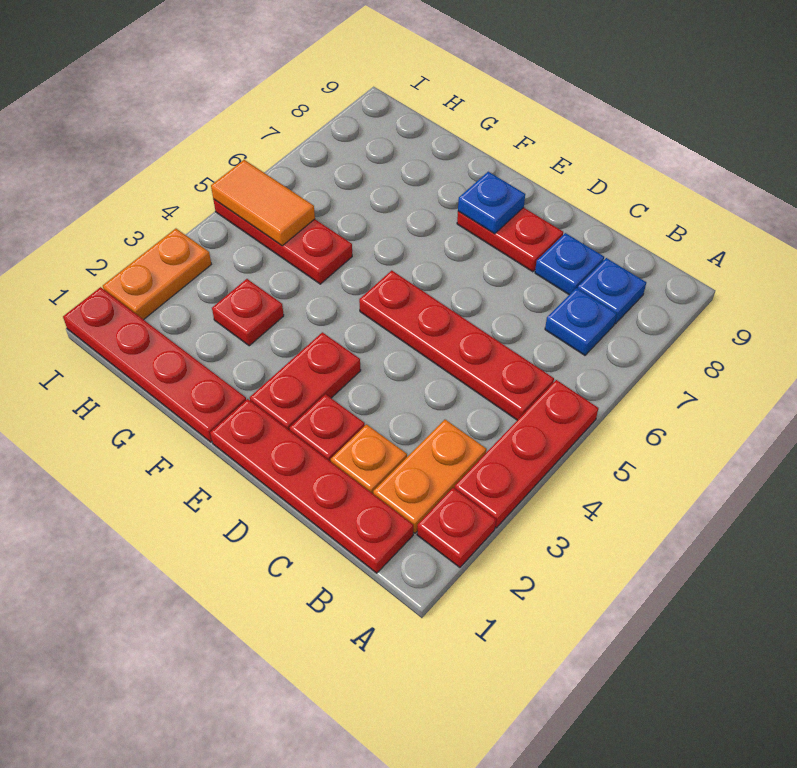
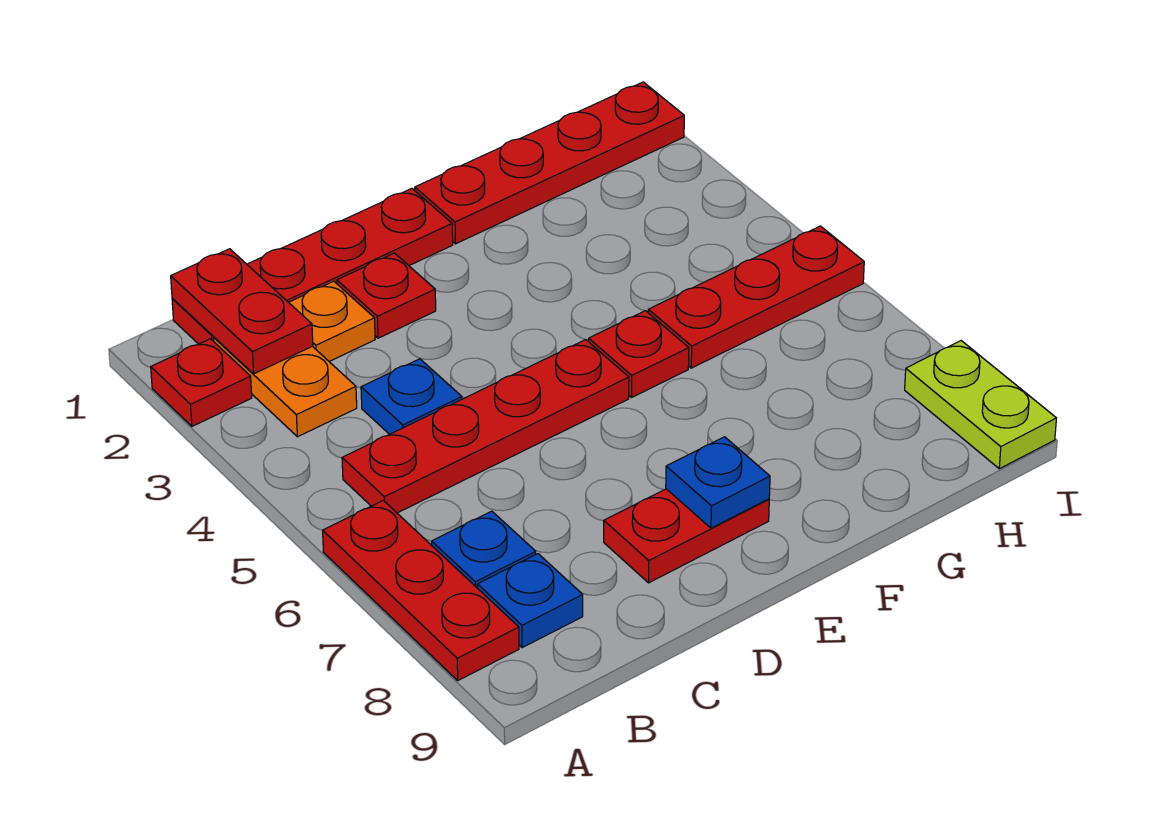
red 1x3 plate [454,380,599,528] -> red 1x3 plate moved to [323,500,519,680]
blue 1x1 plate [535,233,604,295] -> blue 1x1 plate moved to [361,359,462,434]
red 1x2 plate [250,332,361,431] -> red 1x2 plate moved to [171,249,313,374]
red 1x1 plate [212,279,284,346] -> red 1x1 plate moved to [589,311,689,397]
orange 1x2 tile [211,160,315,246] -> none
orange 1x2 plate [103,229,212,320] -> none
none -> lime 1x2 plate [905,341,1056,469]

